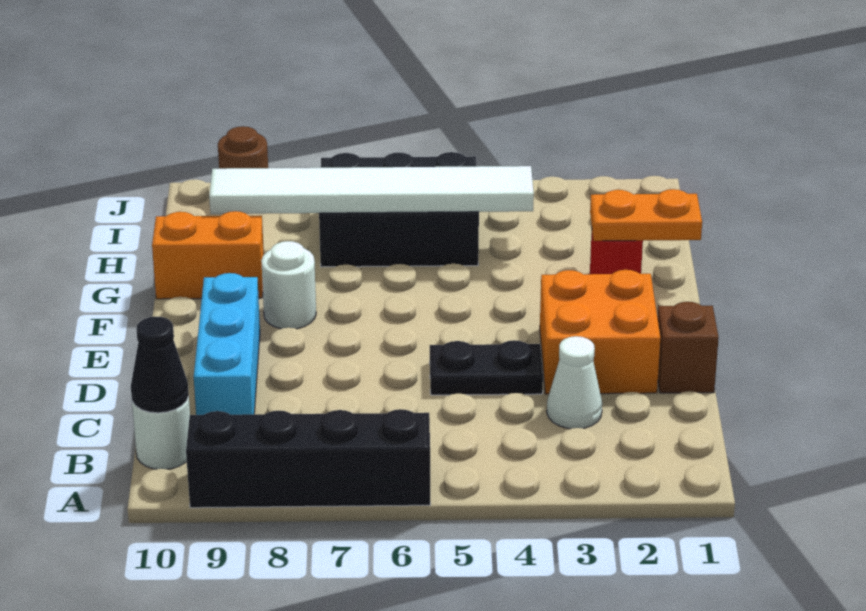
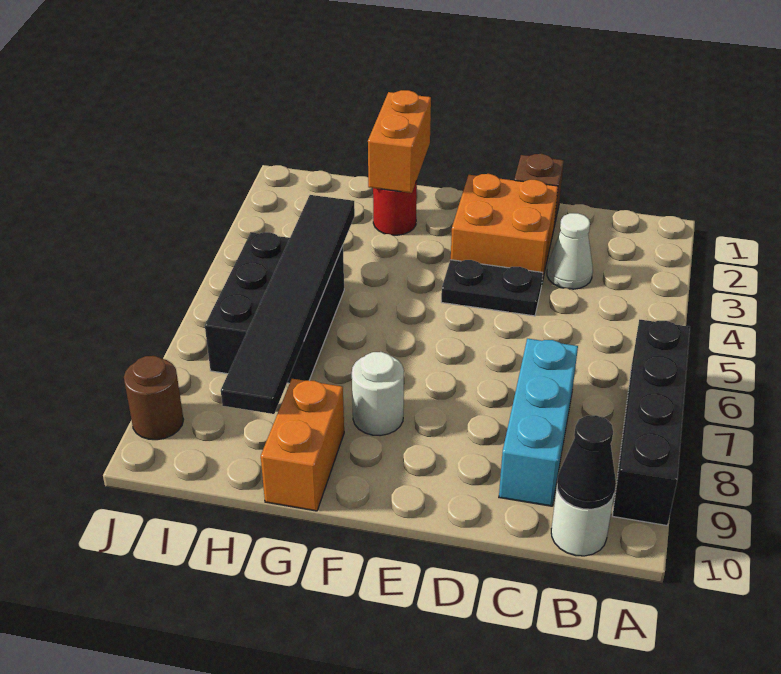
cyan 1x3 brick [194,273,260,415] -> cyan 1x3 brick turned to [499,339,578,506]
black 1x2 plate [430,340,543,395] -> black 1x2 plate turned to [441,260,543,316]
orange 1x2 plate [590,189,702,241] -> orange 1x2 brick [368,90,431,193]
white 1x6 tile [209,166,534,214] -> black 1x6 tile [221,195,355,414]

